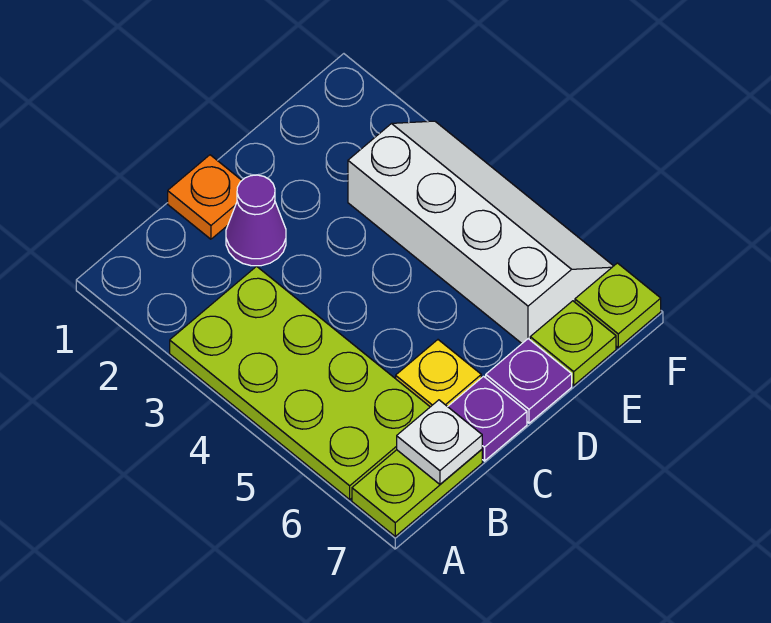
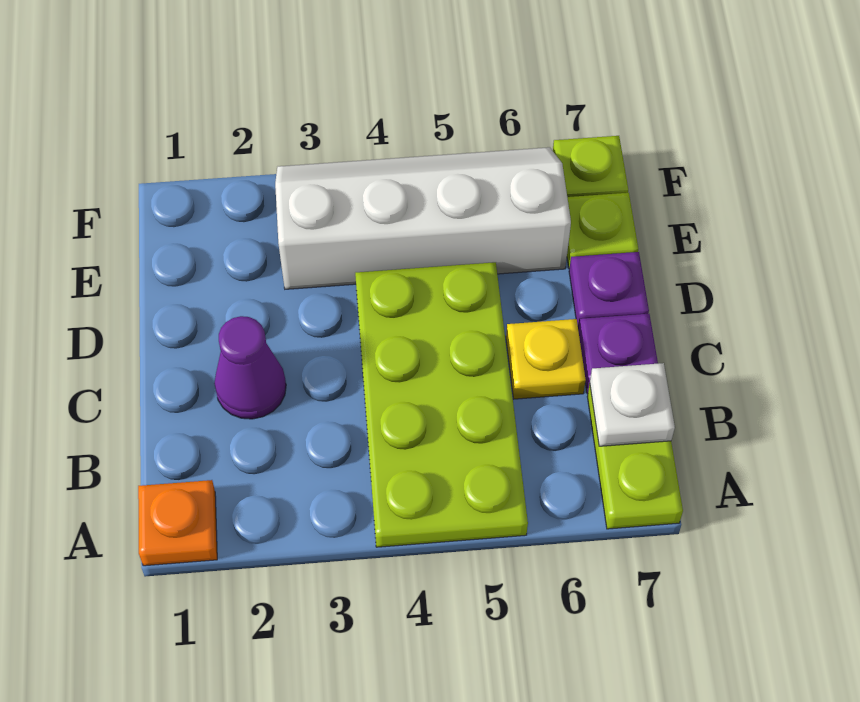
lime 2x4 plate [170,266,430,499] -> lime 2x4 plate turned to [355,262,528,547]
orange 1x1 plate [168,155,242,239] -> orange 1x1 plate moved to [138,480,217,566]

